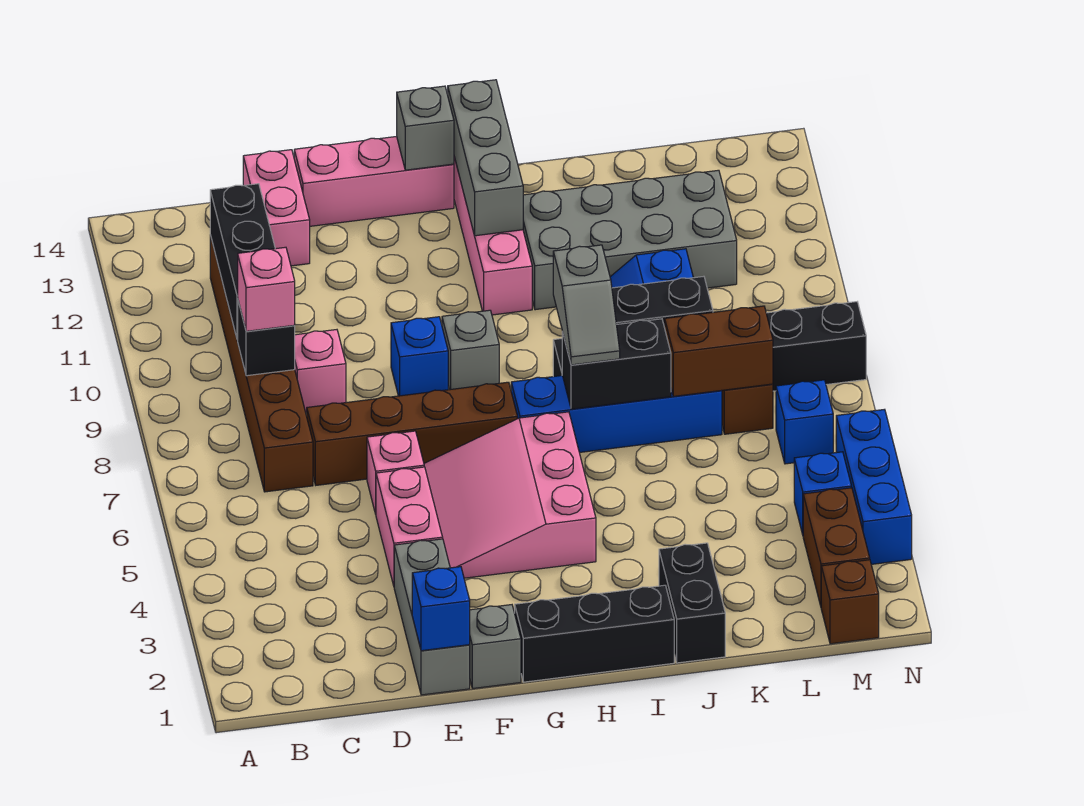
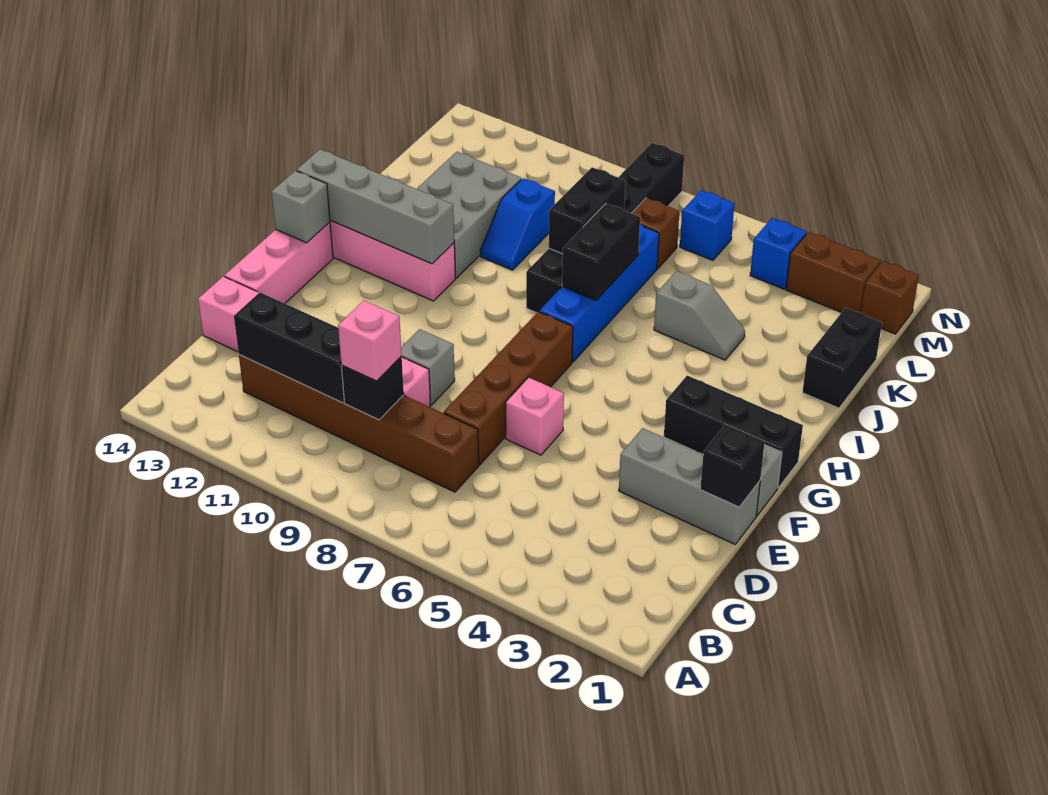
blue 1x1 brick [412,567,470,651] -> black 1x1 brick [700,425,765,507]
pink 1x2 brick [376,467,443,586] -> none
pink 3x3 slope [424,412,596,578] -> none
blue 1x1 brick [391,317,448,396] -> none
black 1x3 brick [515,585,674,682] -> black 1x3 brick turned to [664,376,803,488]
grey 1x1 brick [442,310,499,390] -> grey 1x1 brick moved to [401,329,455,405]
grey 1x3 brick [448,80,523,236] -> grey 1x4 brick [297,149,454,264]
grey 1x2 slope [553,245,620,365] -> grey 1x2 slope moved to [654,271,745,360]
grey 2x4 brick [523,170,737,310] -> grey 2x3 brick [417,152,521,278]
black 1x2 brick [659,543,725,663] -> black 1x2 brick turned to [802,308,882,408]
brown 1x2 brick [665,306,773,396] -> none
blue 1x3 brick [836,409,912,564] -> none

